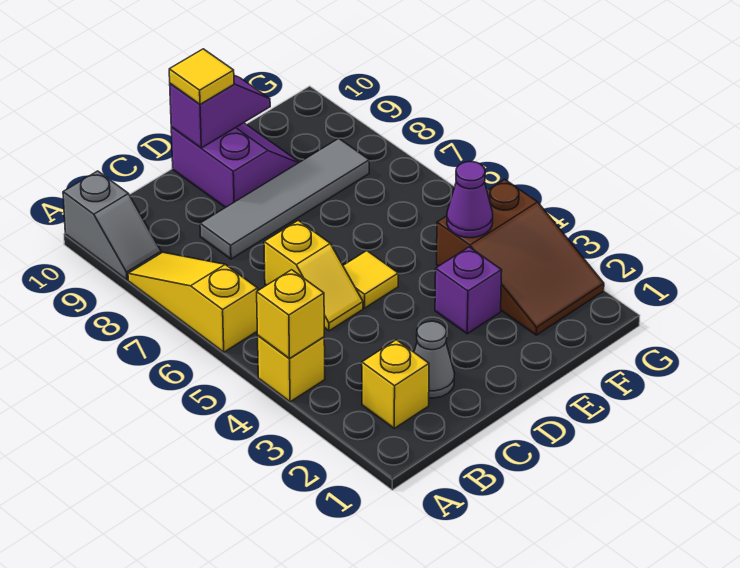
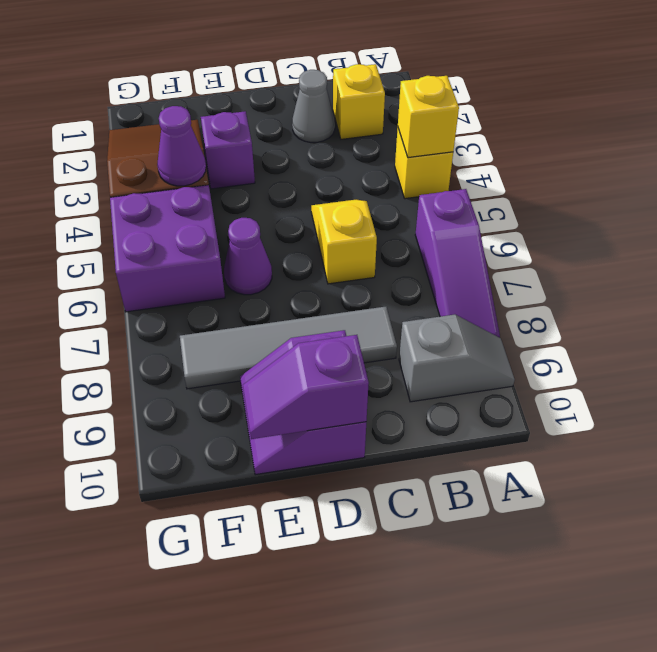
yellow 1x3 slope [128,252,258,352] -> purple 1x3 slope [415,189,500,338]
grey 1x2 slope [63,171,161,280] -> grey 1x2 slope turned to [399,315,515,402]
yellow 1x1 tile [343,251,398,308] -> none
yellow 1x1 tile [169,49,234,104] -> none
none -> purple 1x1 cone [224,218,272,295]
none -> purple 2x2 brick [110,185,225,312]

